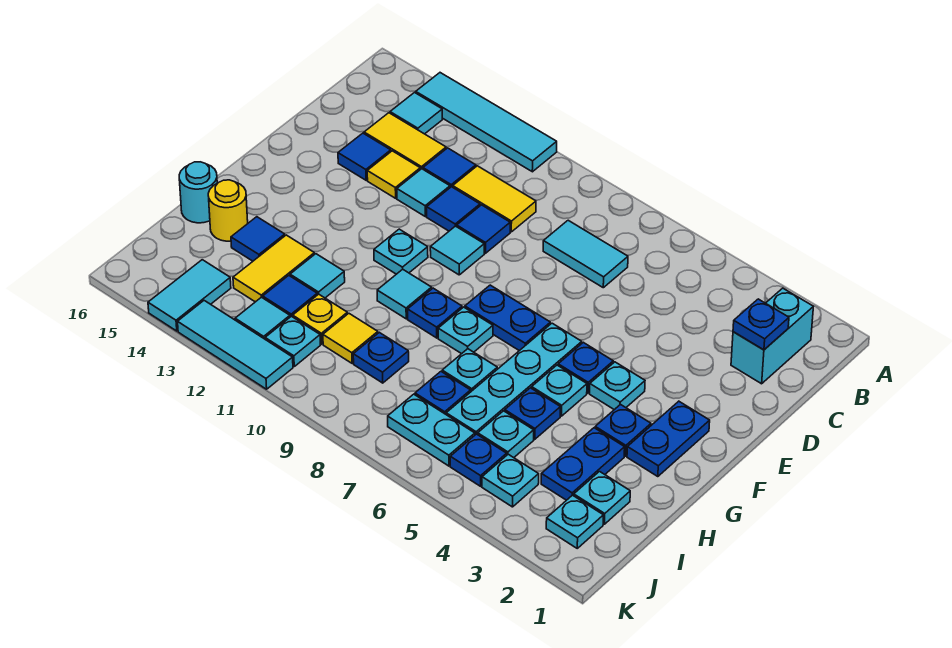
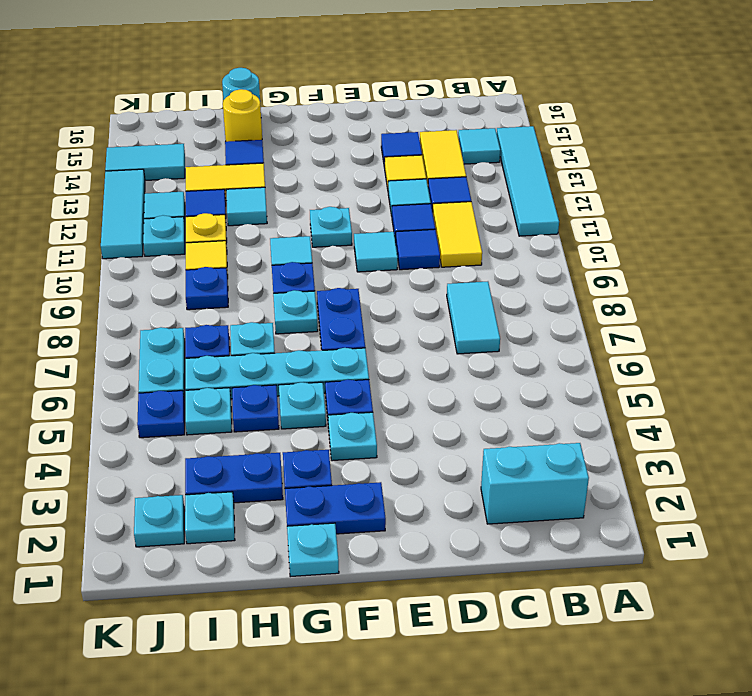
blue 1x1 plate [733,299,789,350] -> none
cyan 1x1 plate [482,454,539,507] -> cyan 1x1 plate moved to [287,523,339,577]

